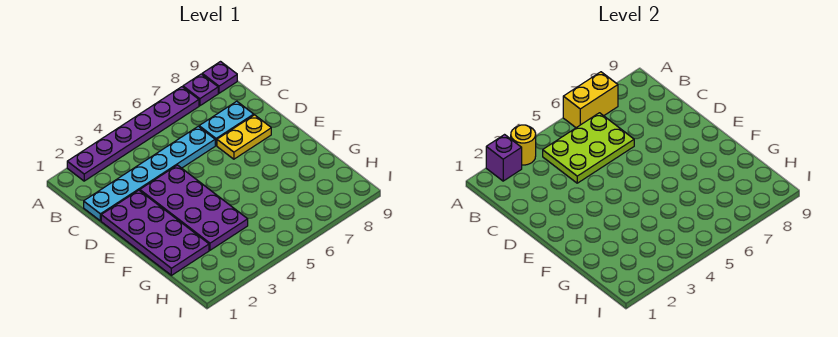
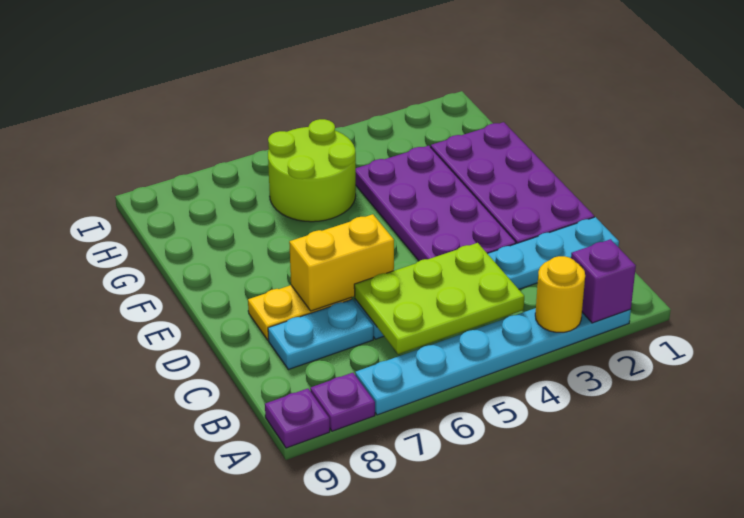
purple 1x6 plate [67,87,199,181] -> cyan 1x6 plate [355,308,631,415]
yellow 1x2 brick [563,72,618,128] -> yellow 1x2 brick moved to [289,214,394,311]
none -> lime 2x2 round brick [268,119,356,222]

